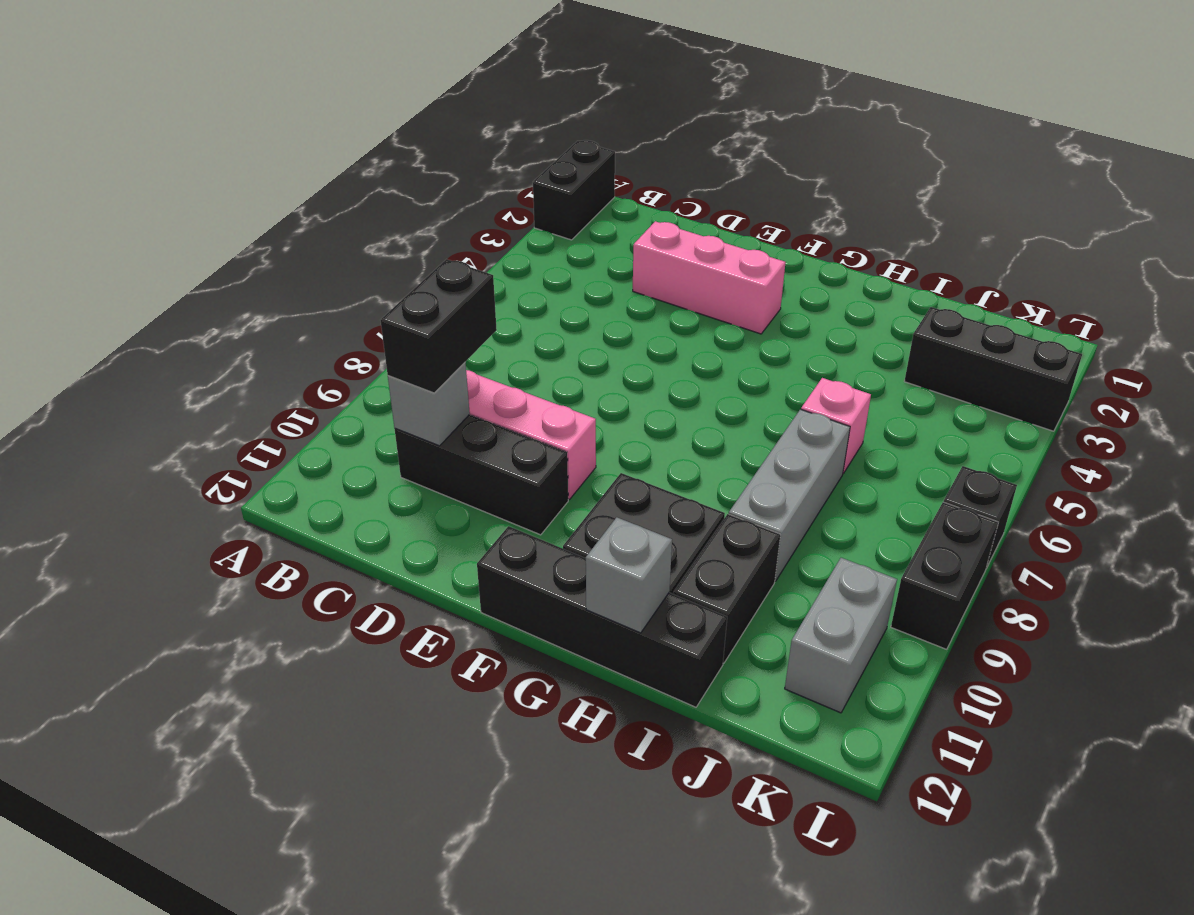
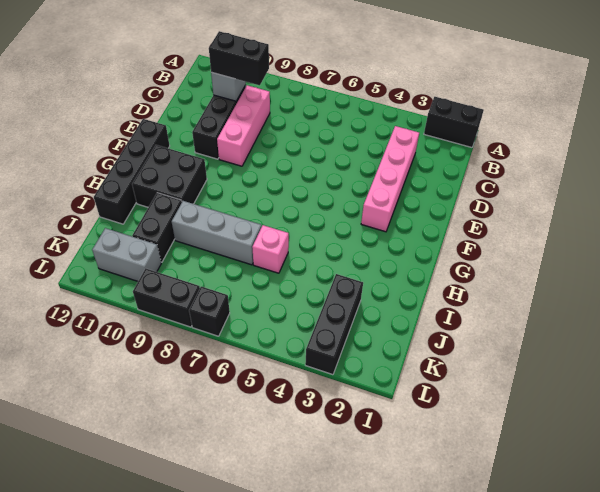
pink 1x3 brick [633,221,786,334] -> pink 1x4 brick [361,126,419,232]
grey 1x1 brick [586,517,672,633] -> none
black 1x2 brick [673,514,780,663] -> black 1x2 brick turned to [132,193,182,262]

